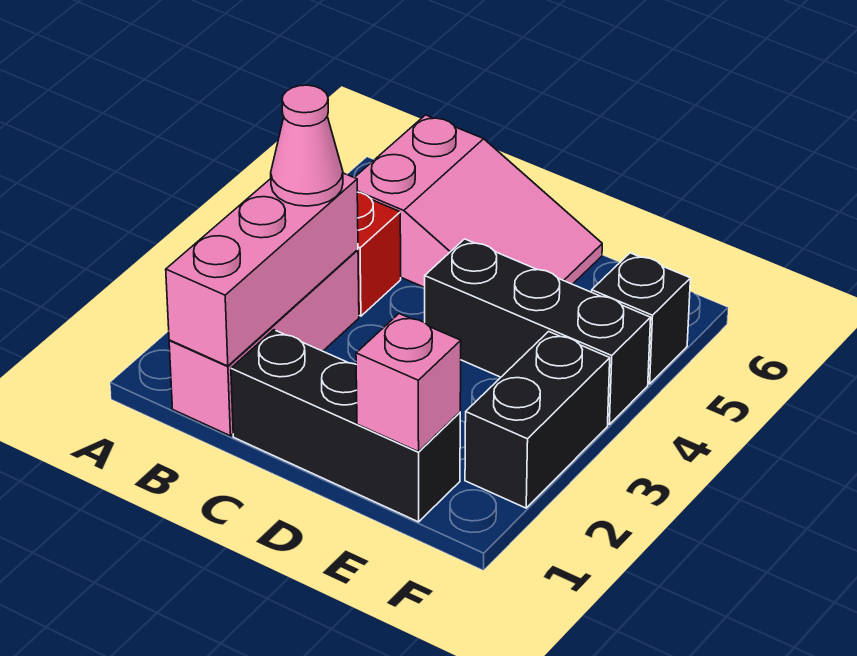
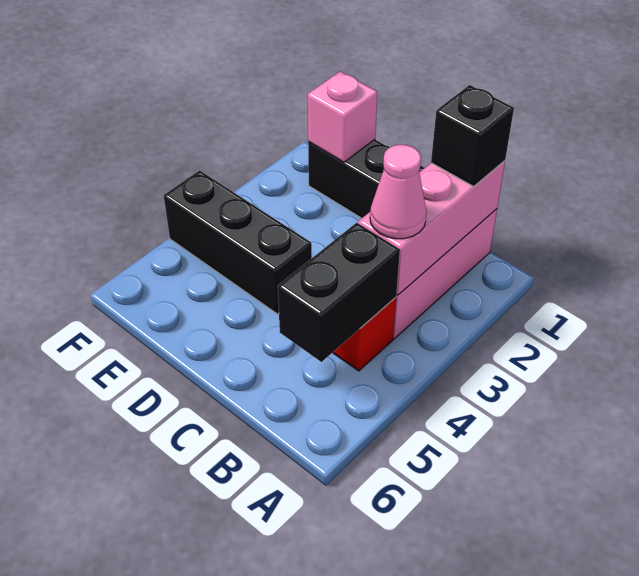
pink 2x3 slope [354,115,602,287] -> none
black 1x2 brick [465,332,610,508] -> black 1x2 brick moved to [278,223,400,362]
black 1x1 brick [592,253,690,384] -> black 1x1 brick moved to [431,85,514,186]

